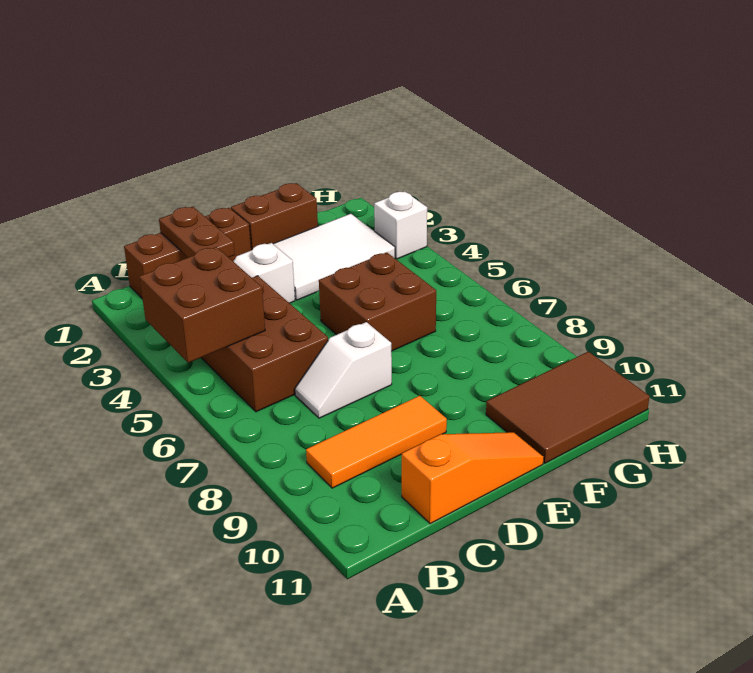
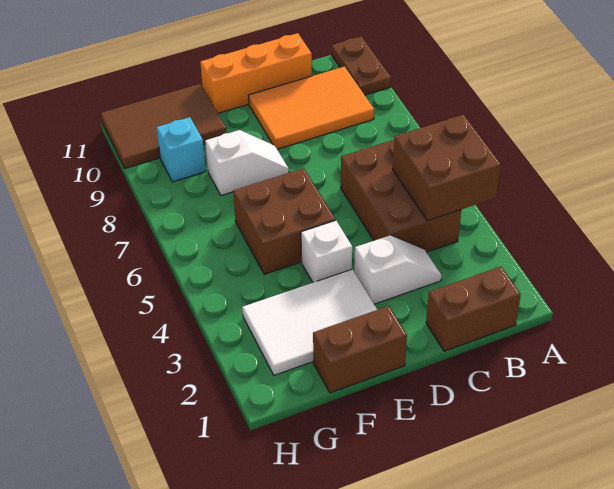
brown 1x3 brick [124,208,251,298] -> brown 1x2 brick [426,267,521,351]
orange 1x3 tile [306,396,447,488] -> orange 2x3 tile [249,66,374,149]
brown 1x2 plate [159,207,235,257] -> brown 1x2 plate moved to [332,36,391,95]
white 1x2 slope [295,322,392,418] -> white 1x2 slope moved to [205,130,289,195]
orange 1x3 slope [402,432,544,524] -> orange 1x3 brick [200,33,312,113]
none -> cyan 1x1 brick [156,117,206,182]
white 1x1 brick [374,191,427,259] -> white 1x1 brick moved to [301,220,352,282]

